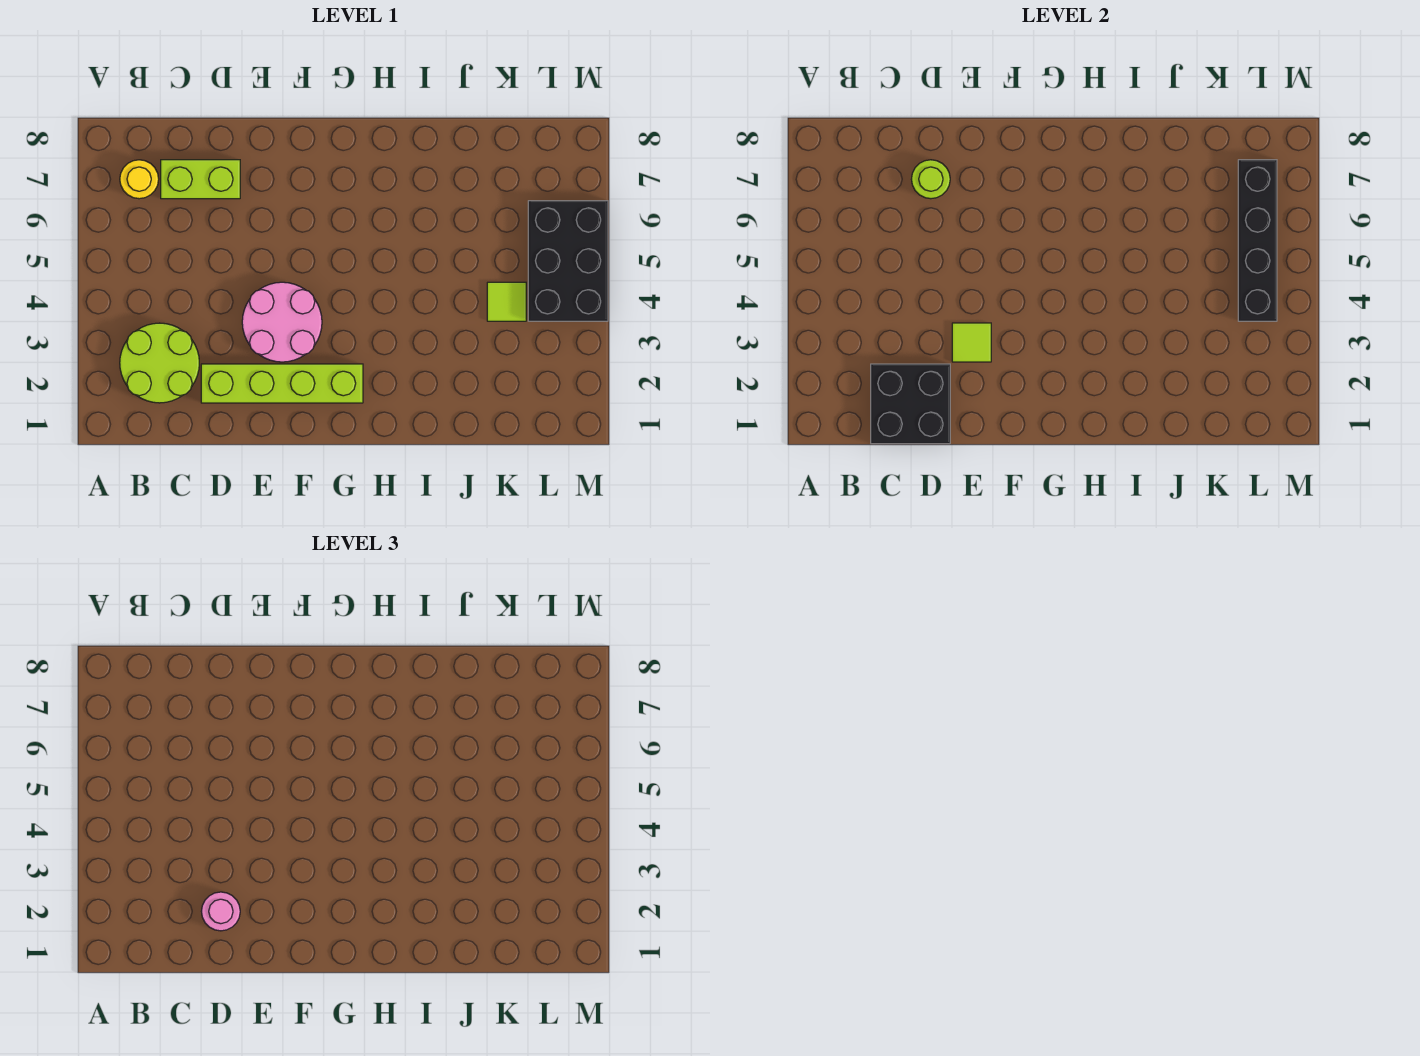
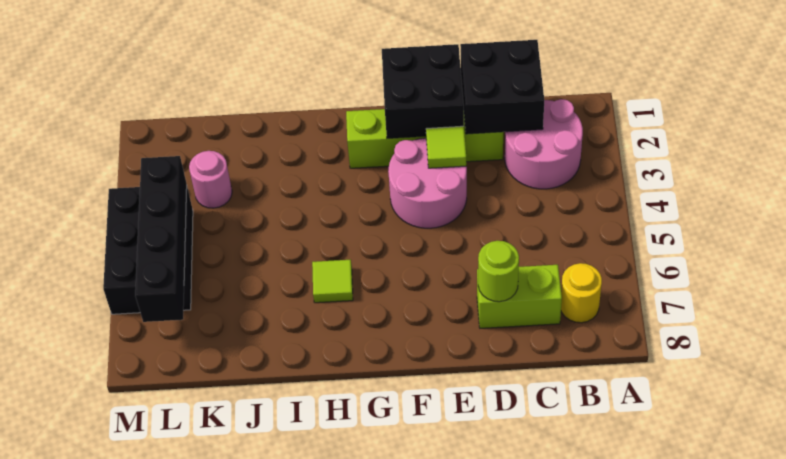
lime 2x2 round brick [120,323,199,403] -> pink 2x2 round brick [505,99,583,189]
pink 1x1 round brick [201,892,240,931] -> pink 1x1 round brick moved to [189,151,232,208]
none -> black 2x2 brick [382,44,464,138]
lime 1x1 tile [487,282,526,321] -> lime 1x1 tile moved to [312,260,353,303]

